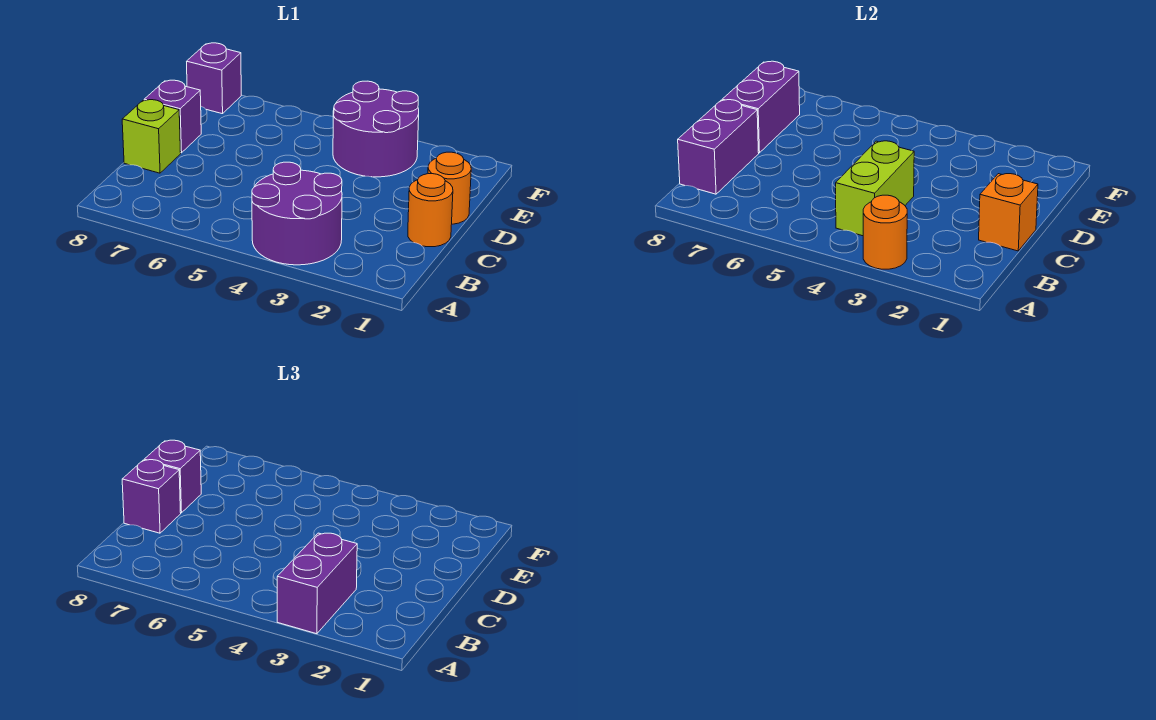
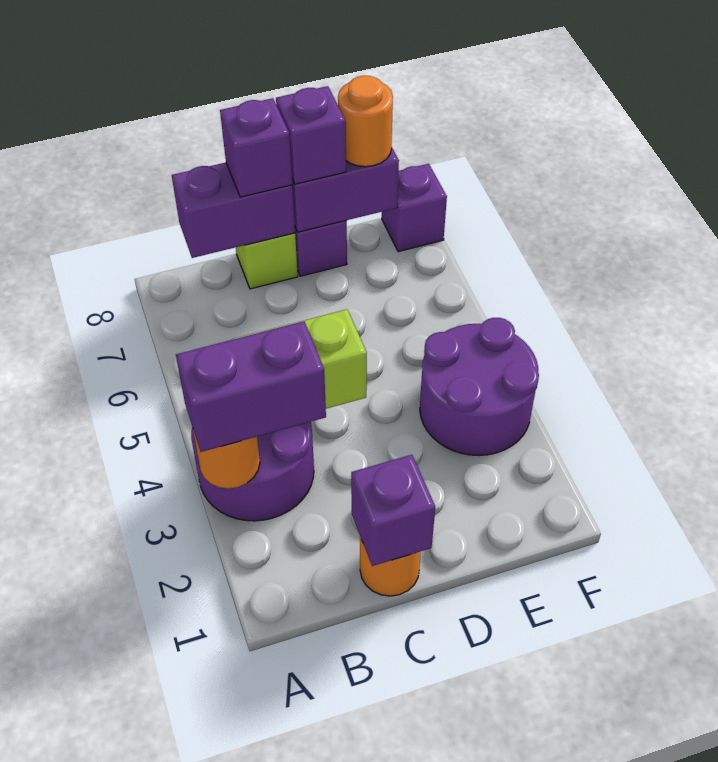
orange 1x1 brick [979,174,1038,251] -> purple 1x1 brick [351,455,435,566]
orange 1x1 round brick [428,152,471,224] -> orange 1x1 round brick moved to [338,76,393,167]

